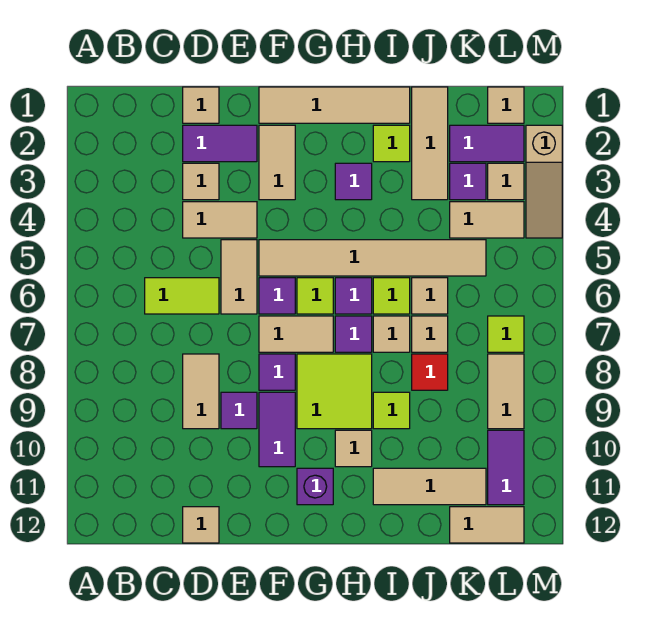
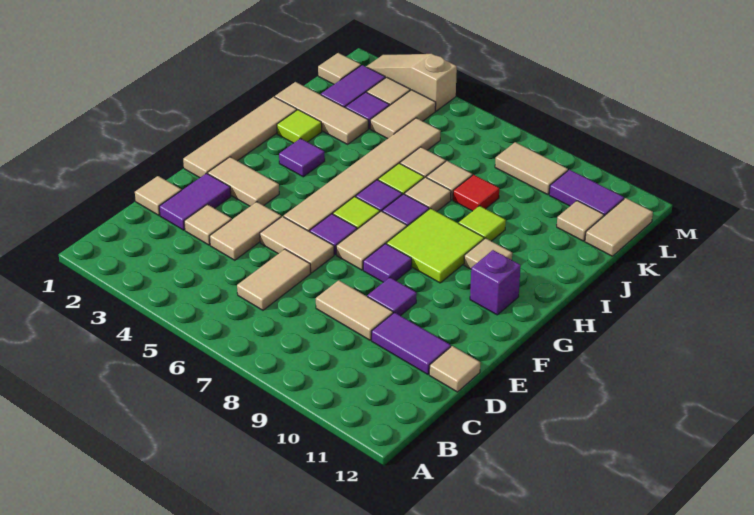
lime 1x2 tile [145,278,219,314] -> tan 1x2 tile [237,249,310,310]
purple 1x2 tile [259,392,295,467] -> purple 1x2 tile moved to [372,312,451,374]
tan 1x3 tile [373,468,486,505] -> tan 1x1 tile [557,201,604,241]
lime 1x1 tile [488,316,524,352] -> none
tan 1x3 slope [526,125,562,238] -> tan 1x3 slope turned to [366,54,457,111]

